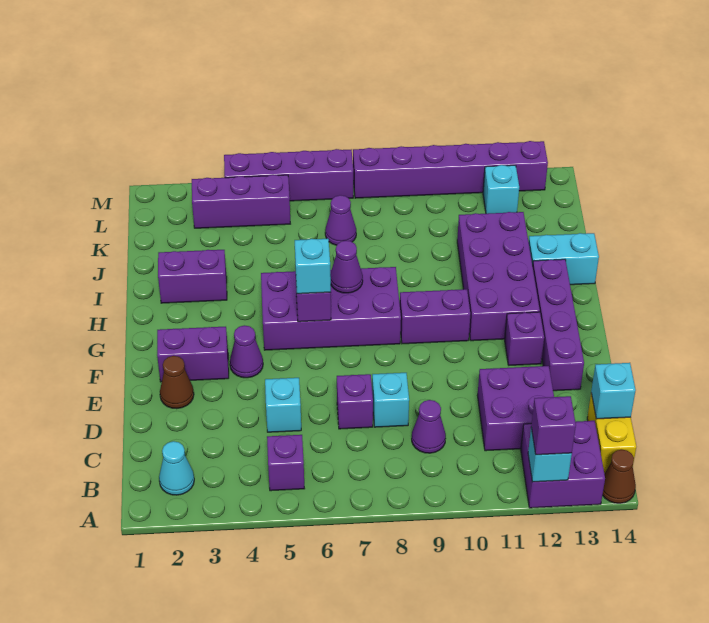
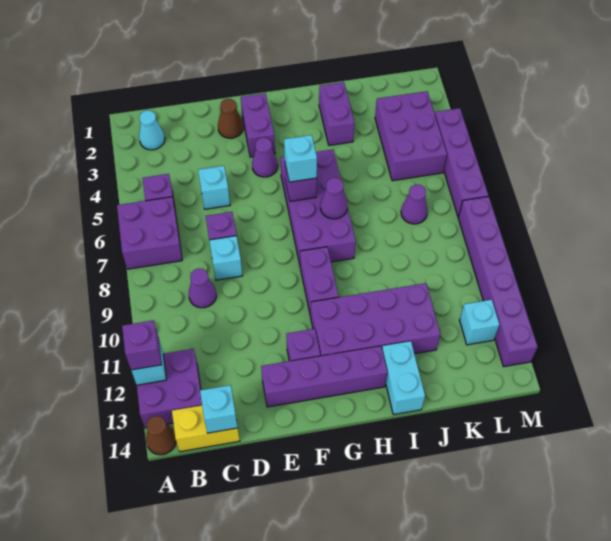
purple 2x2 brick [478,366,554,451] -> purple 2x2 brick moved to [117,197,182,269]
purple 1x3 brick [192,175,290,228] -> purple 2x3 brick [375,91,447,181]

